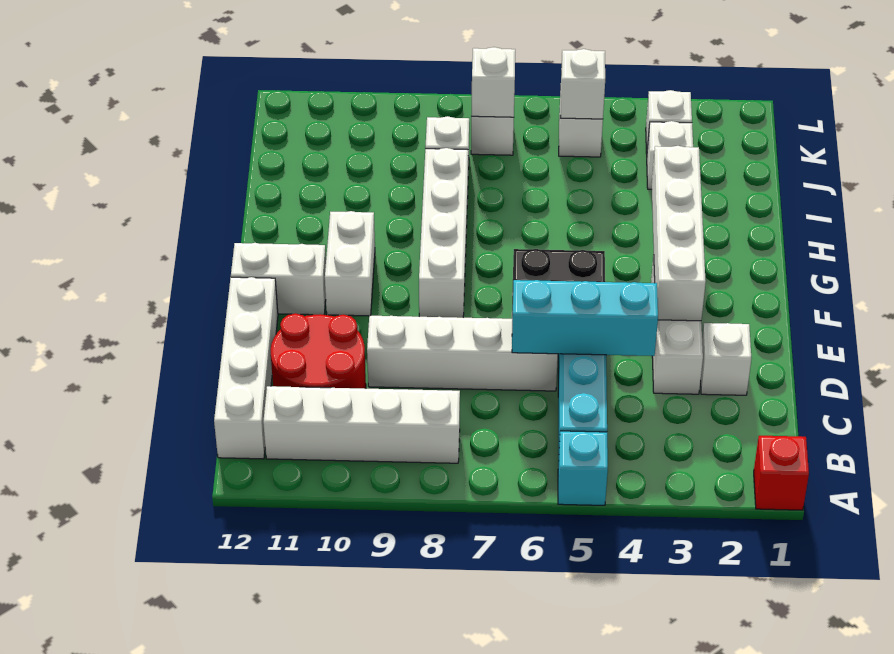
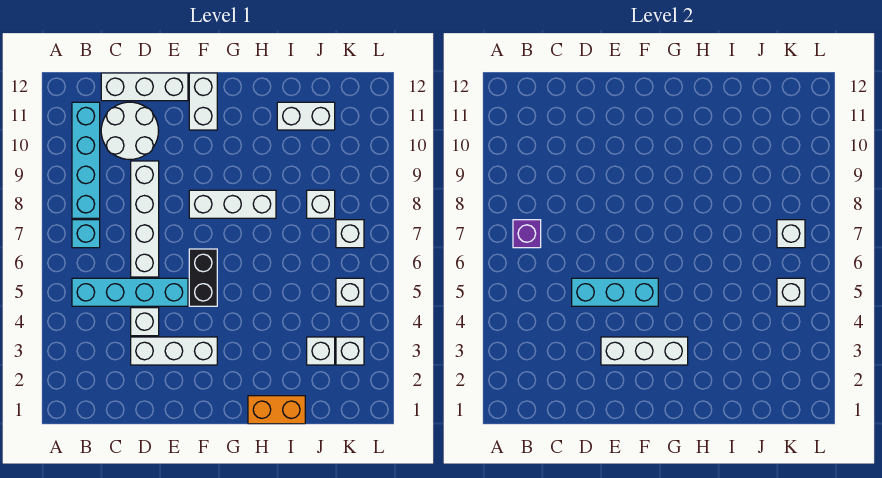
red 1x1 brick [754,436,809,510] -> none
cyan 1x1 brick [558,431,608,505] -> cyan 1x1 brick moved to [72,220,100,248]
none -> purple 1x1 brick [513,220,541,248]
white 1x4 brick [263,386,460,463] -> cyan 1x4 brick [72,102,100,218]
white 1x4 brick [214,277,278,459] -> white 1x3 brick [101,73,188,101]
red 2x2 round brick [271,313,366,389] -> white 2x2 round brick [101,102,159,159]
white 1x1 brick [701,323,751,395] -> white 1x1 brick moved to [131,308,159,336]
cyan 1x3 brick [512,280,658,356] -> cyan 1x3 brick turned to [572,278,658,306]
white 1x4 brick [652,146,706,321] -> white 1x3 brick [601,337,688,365]
white 1x4 brick [419,148,468,318] -> white 1x3 brick [189,190,276,218]
white 1x2 brick [325,211,375,316] -> white 1x2 brick moved to [277,102,335,130]
none -> orange 1x2 brick [248,396,305,424]

